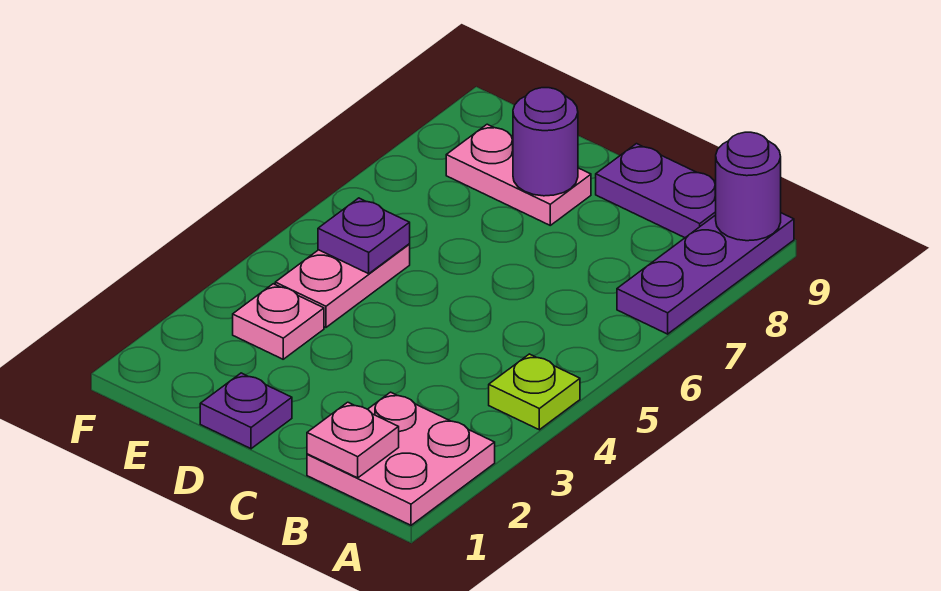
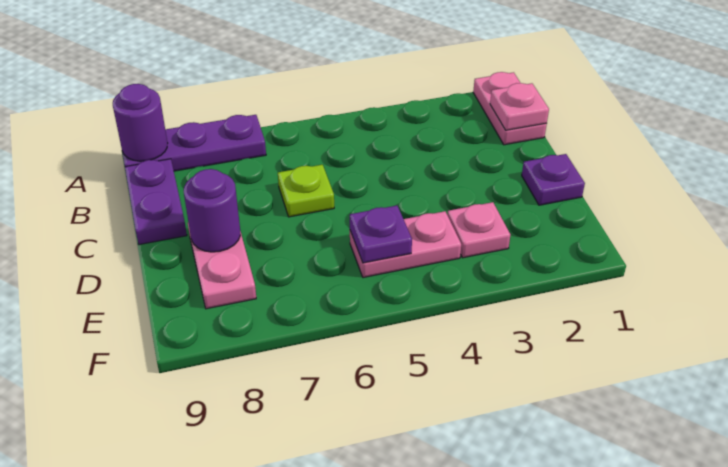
pink 2x2 plate [307,392,495,525] -> pink 1x2 plate [473,72,547,145]
lime 1x1 plate [489,354,580,430] -> lime 1x1 plate moved to [278,165,334,217]

